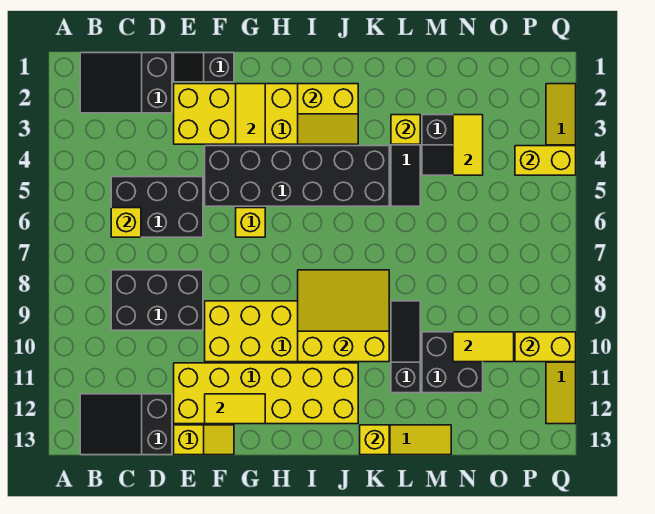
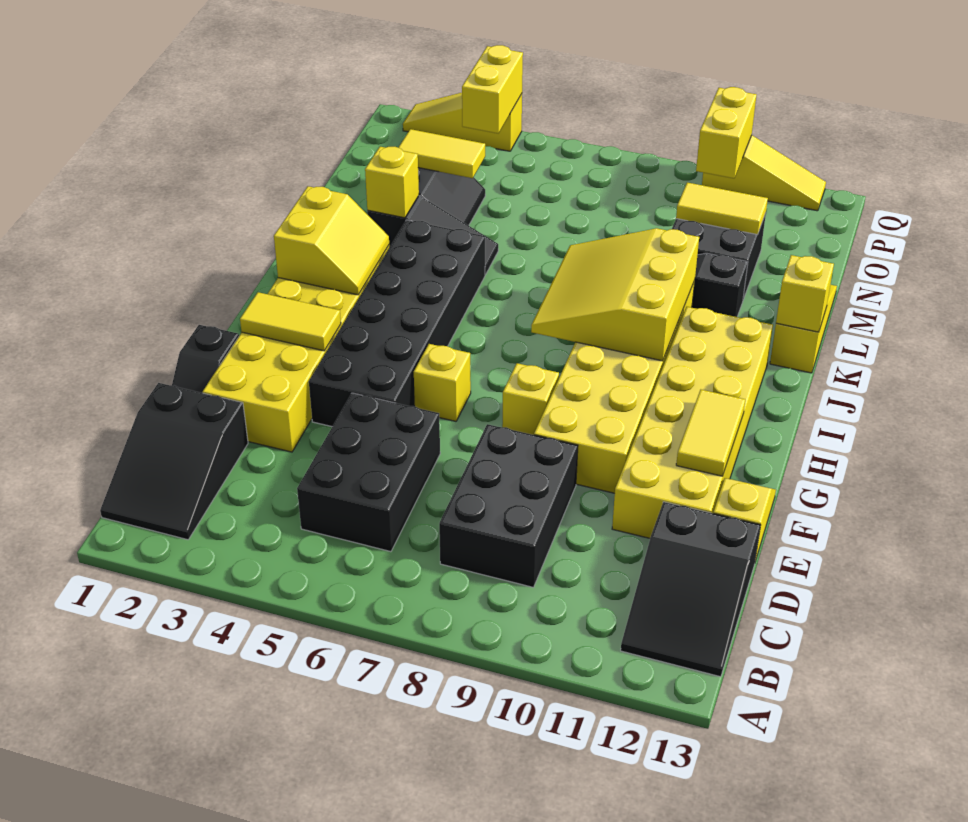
yellow 1x1 brick [111,208,141,237] -> yellow 1x1 brick moved to [502,363,559,435]
yellow 1x2 tile [453,332,514,362] -> yellow 1x2 tile turned to [676,182,768,235]

